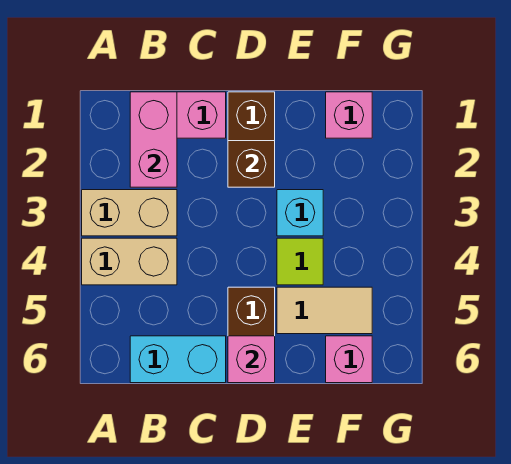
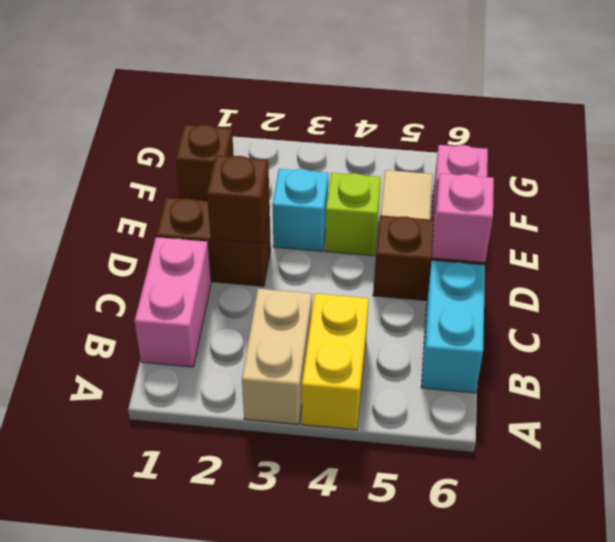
tan 1x2 brick [82,238,177,285] -> yellow 1x2 brick [302,294,369,430]
pink 1x2 brick [130,92,177,187] -> none
lime 1x1 tile [277,238,323,285] -> lime 1x1 brick [325,173,381,256]
pink 1x1 brick [326,92,372,138] -> brown 1x1 brick [176,125,234,201]

